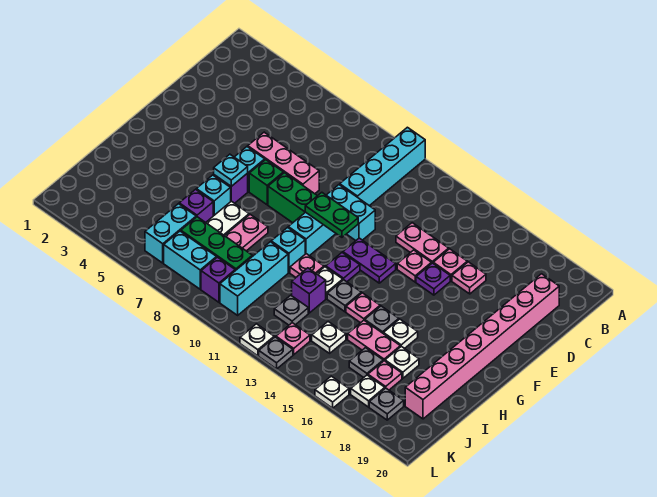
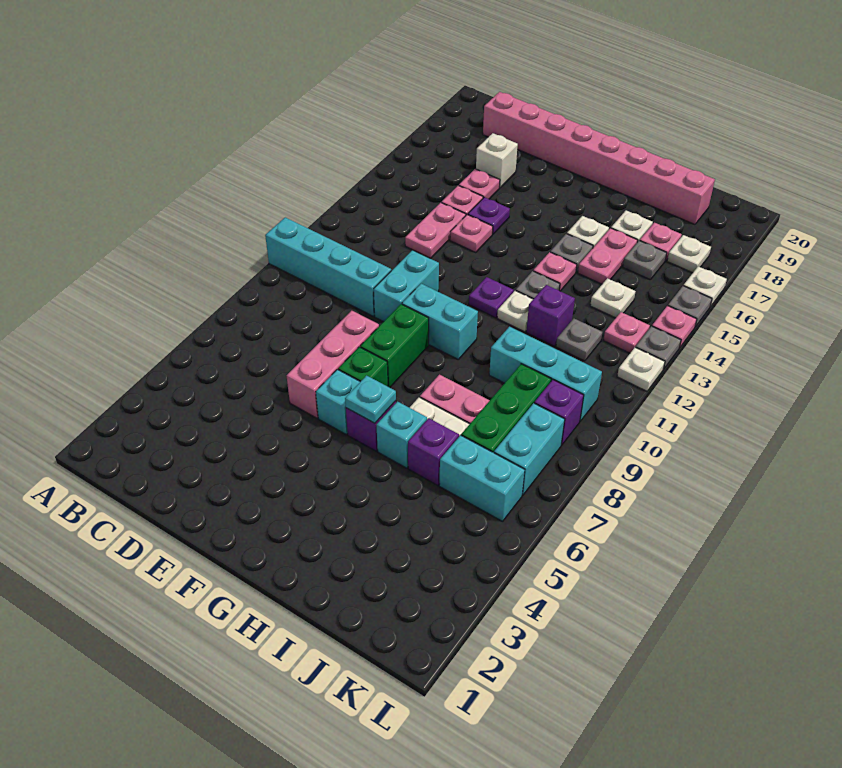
none -> white 1x1 brick [476,133,518,188]
green 1x2 plate [305,192,358,237] -> none
purple 1x2 plate [343,238,396,283] -> none
cyan 1x1 brick [271,228,305,272] -> none
pink 1x1 plate [290,254,324,277] -> pink 1x1 plate moved to [652,306,697,348]
grey 1x1 plate [369,388,404,420] -> grey 1x1 plate moved to [668,286,712,327]

